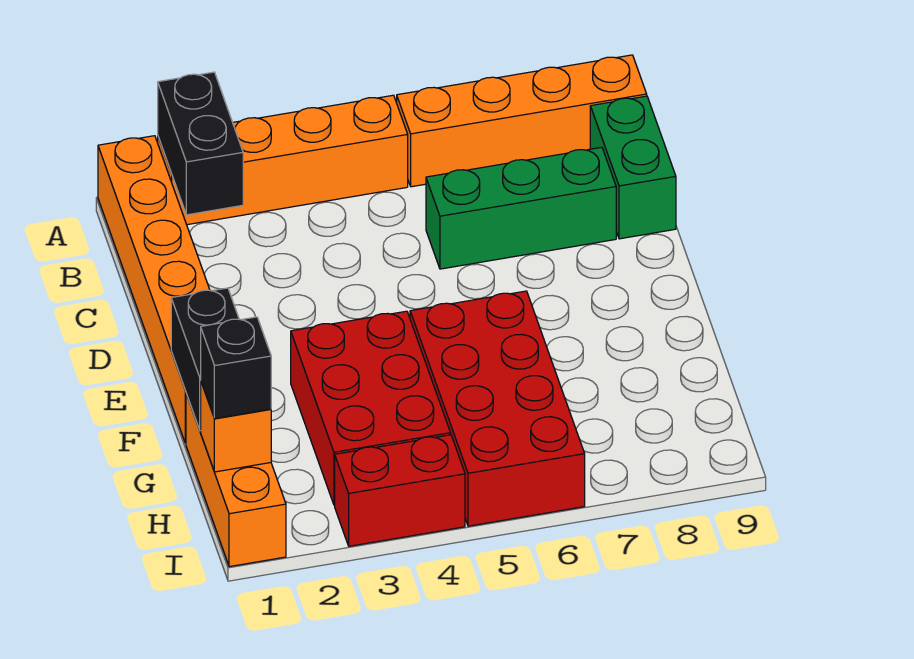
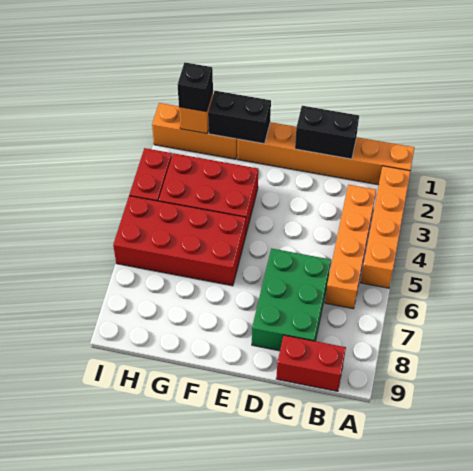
black 1x2 brick [158,72,243,215] -> black 1x2 brick moved to [295,106,359,159]
orange 1x4 brick [397,55,647,187] -> orange 1x4 brick moved to [325,185,376,309]
green 1x2 brick [590,96,676,239] -> red 1x2 brick [276,335,346,391]
green 1x3 brick [426,147,616,269] -> green 2x3 brick [252,248,331,351]

